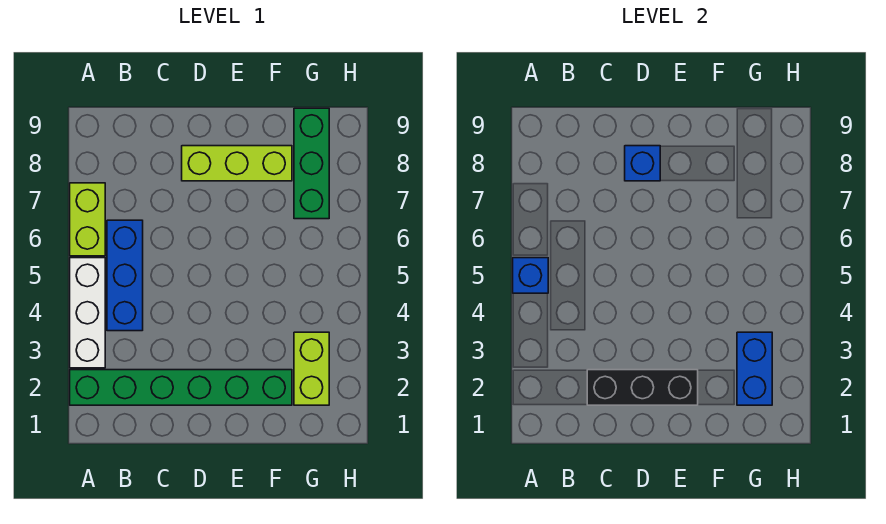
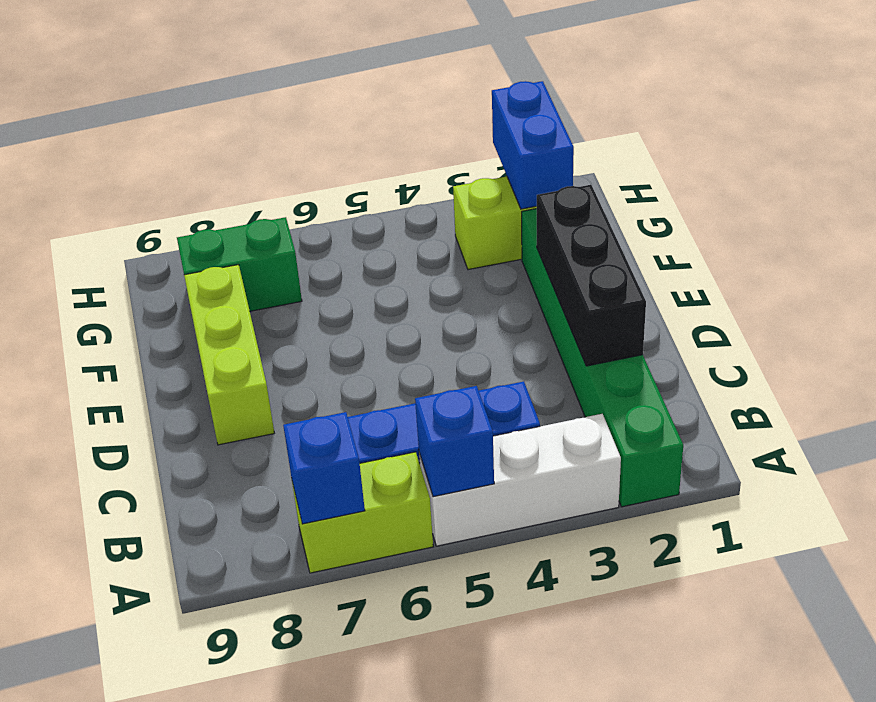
blue 1x1 brick [625,146,660,181] -> blue 1x1 brick moved to [283,412,365,524]
blue 1x2 brick [737,332,772,405] -> blue 1x2 brick turned to [492,81,574,209]
green 1x3 brick [294,108,329,219] -> green 1x2 brick [177,217,302,311]

